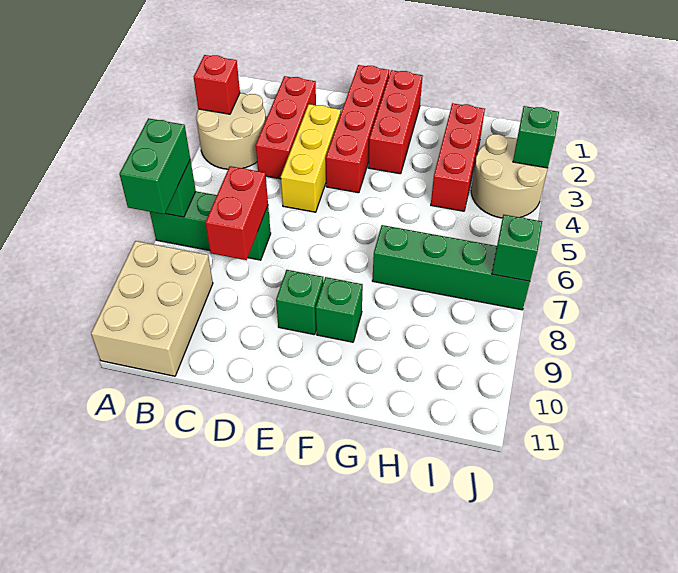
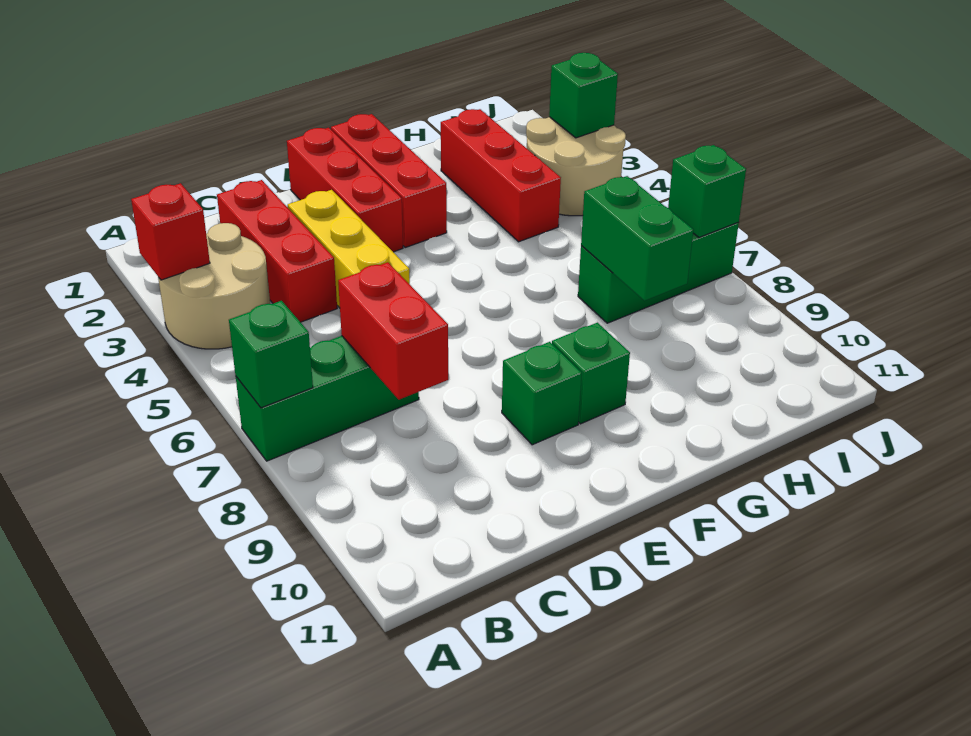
green 1x2 brick [119,118,190,214] -> green 1x2 brick moved to [581,176,693,301]
tan 2x3 brick [91,241,213,376] -> none
red 1x4 brick [326,65,389,193] -> red 1x3 brick [287,128,403,252]
green 1x4 brick [372,225,530,310] -> green 1x3 brick [578,223,739,323]

